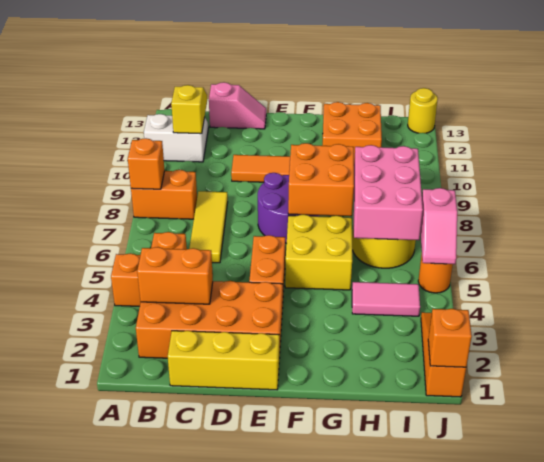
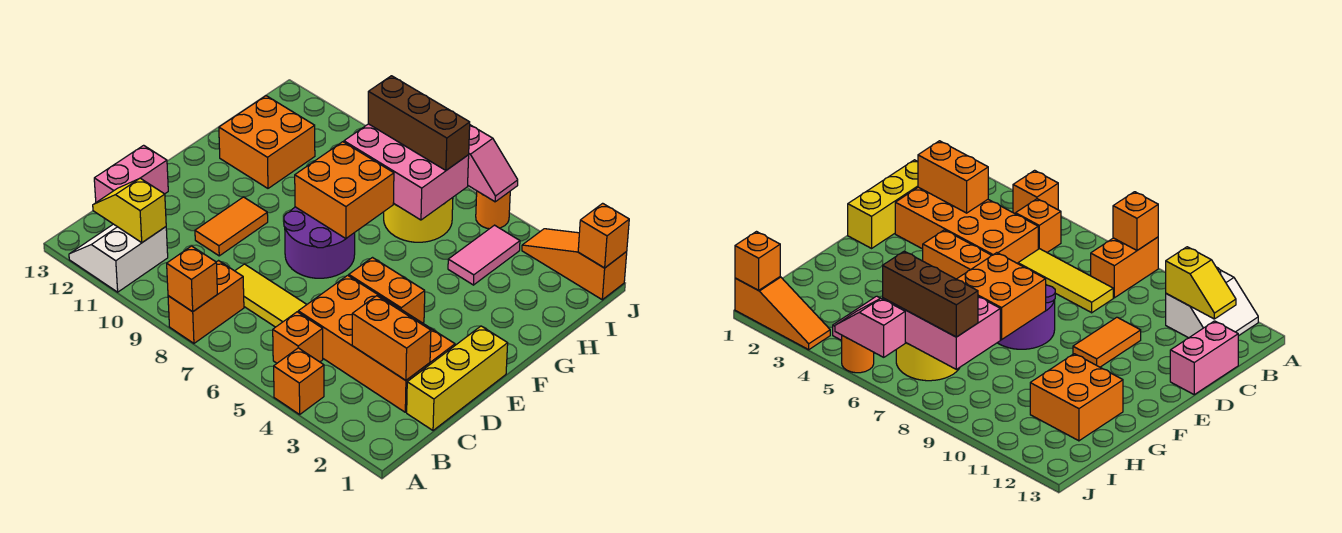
orange 2x4 brick [136,281,282,358] -> orange 2x4 brick turned to [298,275,455,412]
orange 1x2 brick [137,247,213,304] -> orange 1x2 brick turned to [352,296,431,380]
pink 1x2 slope [209,82,266,129] -> pink 1x2 brick [94,145,168,202]
yellow 2x2 brick [285,215,352,290] -> none
none -> brown 1x3 brick [368,76,470,170]
yellow 1x1 round brick [408,88,438,133] -> none

